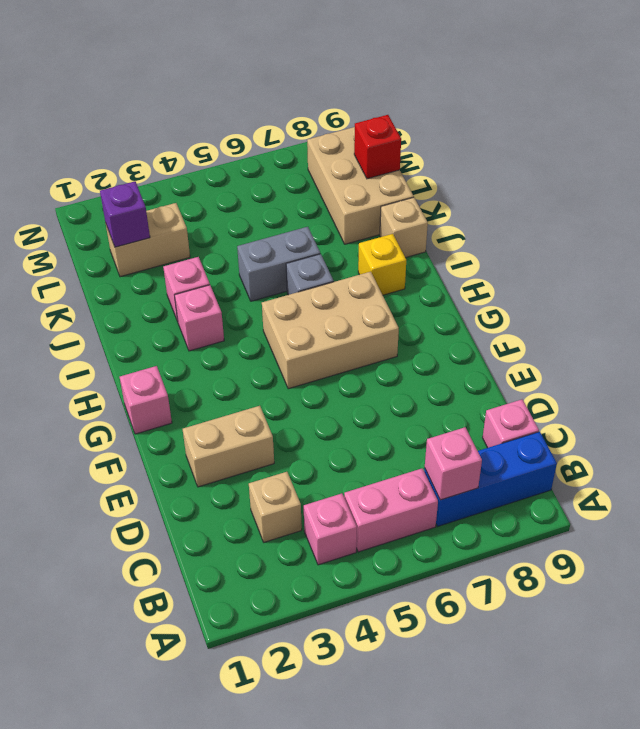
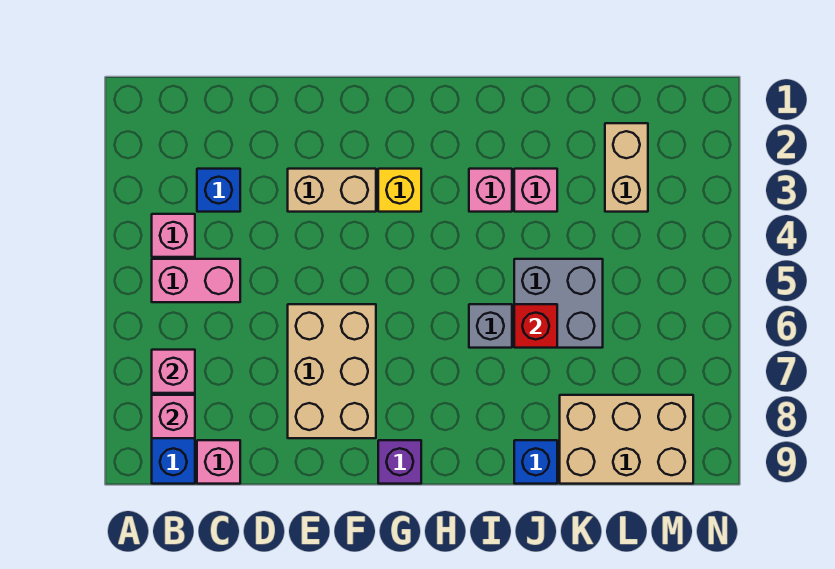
pink 1x2 brick [344,468,438,552] -> pink 1x2 brick turned to [152,259,240,302]
tan 1x1 brick [249,472,302,542] -> blue 1x1 brick [197,169,240,212]
tan 1x2 brick [183,406,274,487] -> tan 1x2 brick turned to [288,169,376,212]
pink 1x1 brick [120,366,172,434] -> pink 1x1 brick moved to [152,395,195,438]
tan 2x3 brick [262,272,399,389] -> tan 2x3 brick moved to [288,304,376,438]
yellow 1x1 brick [358,234,406,295] -> yellow 1x1 brick moved to [378,169,421,212]
grey 1x2 brick [237,227,320,301] -> grey 2x2 brick [514,259,603,348]
tan 1x1 brick [380,197,428,258] -> blue 1x1 brick [514,440,557,484]
purple 1x1 brick [100,181,150,247] -> purple 1x1 brick moved to [378,440,421,484]
red 1x1 brick [354,115,401,179] -> red 1x1 brick moved to [514,304,557,348]

